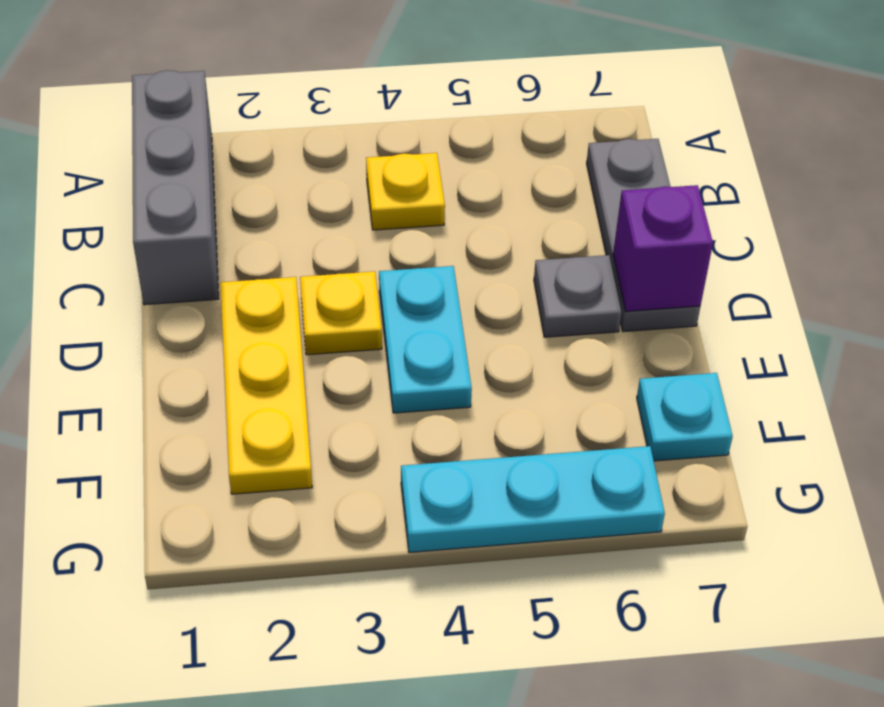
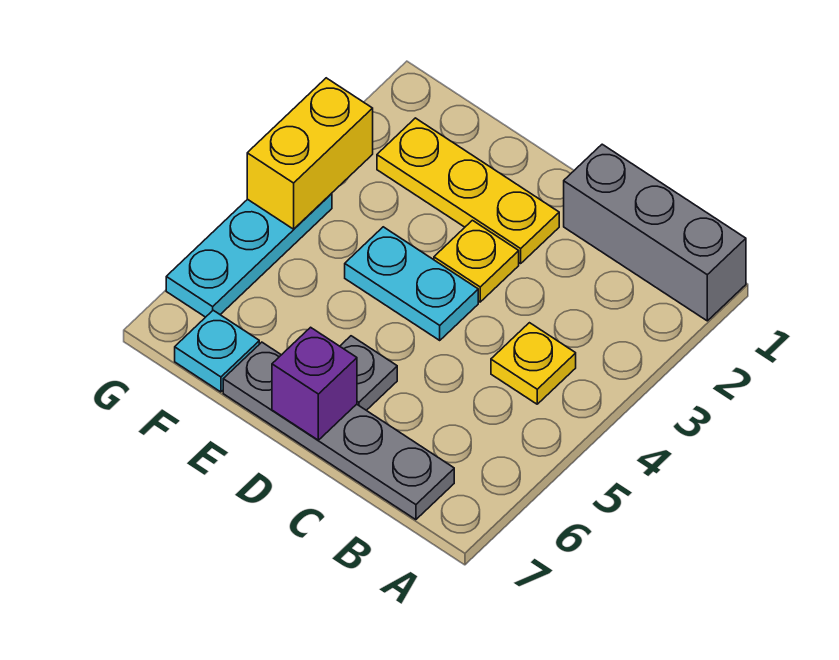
grey 1x3 plate [587,139,700,332] -> grey 1x4 plate [223,342,454,520]
none -> yellow 1x2 brick [247,78,373,229]

